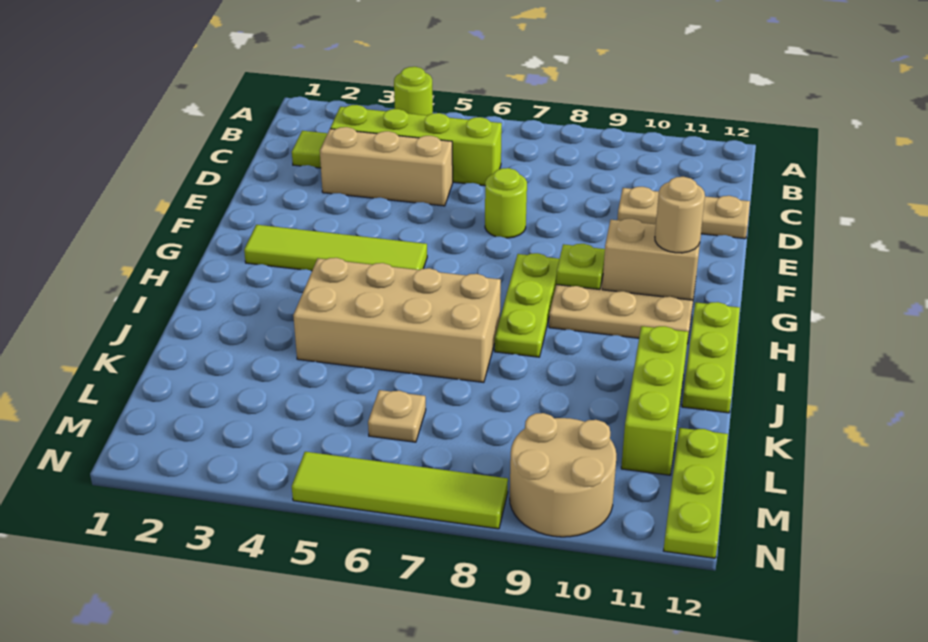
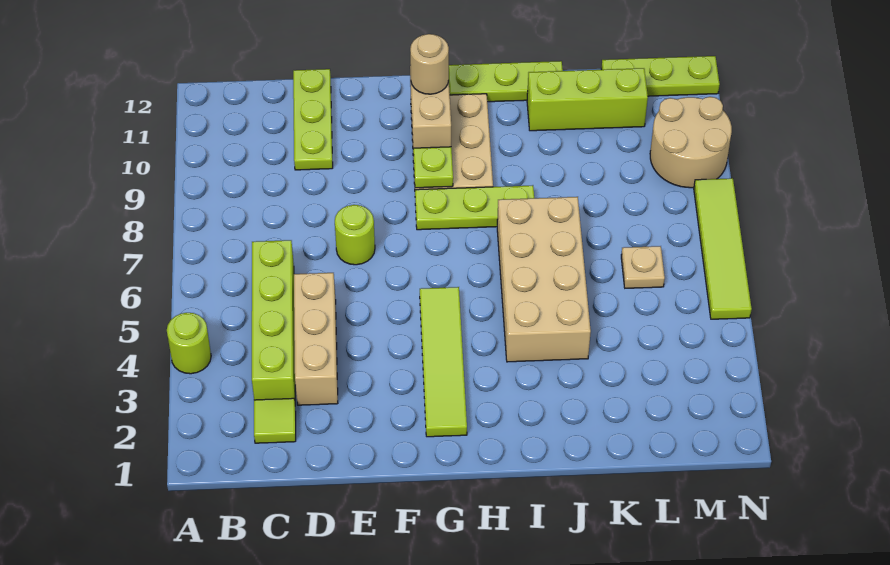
tan 1x3 plate [617,187,750,239] -> lime 1x3 plate [293,69,333,170]

